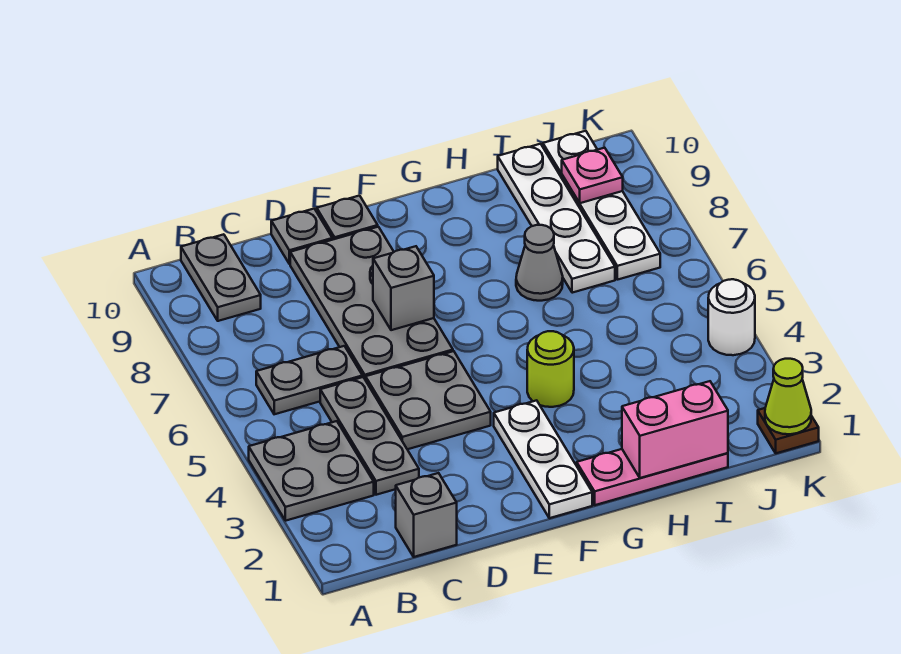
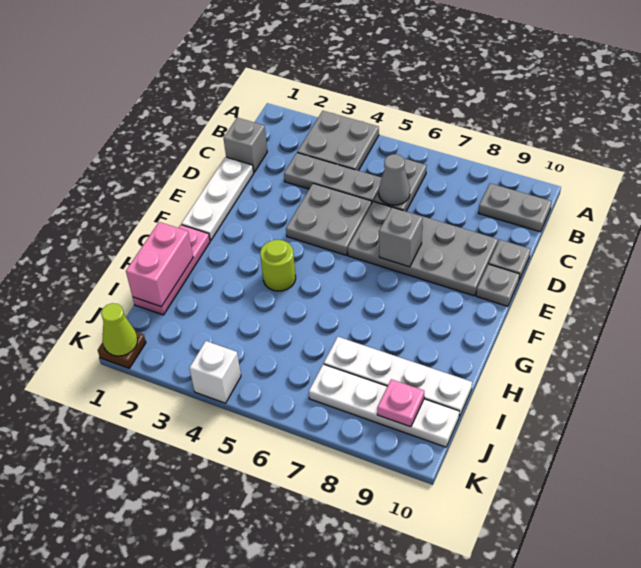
white 1x3 plate [494,400,592,518] -> white 1x3 plate turned to [181,157,254,241]
grey 1x1 cone [516,225,563,301] -> grey 1x1 cone moved to [379,154,410,205]
white 1x1 round brick [708,279,755,355] -> white 1x1 brick [189,341,241,403]

